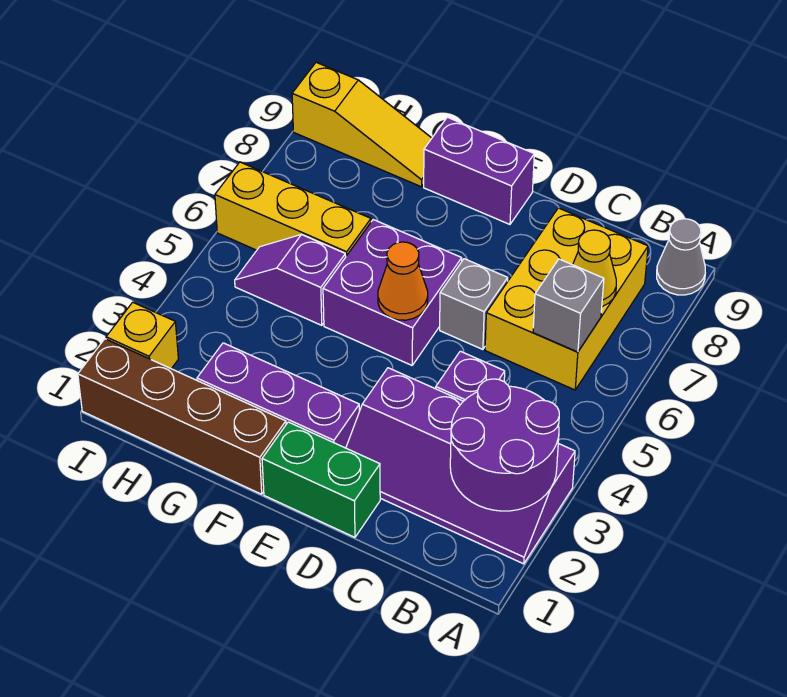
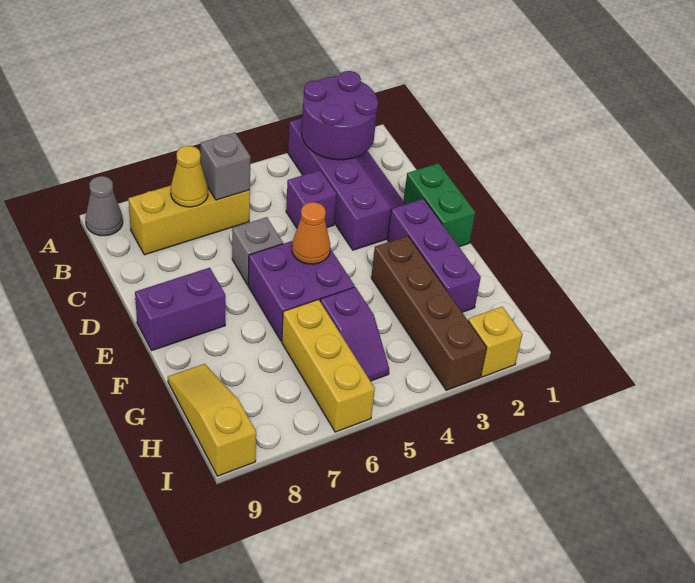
yellow 2x3 brick [485,208,648,390] -> yellow 1x3 brick [128,185,250,255]
purple 1x2 brick [424,117,534,224] -> purple 1x2 brick turned to [135,268,225,350]
brown 1x4 brick [78,339,286,494] -> brown 1x4 brick moved to [371,236,487,390]

